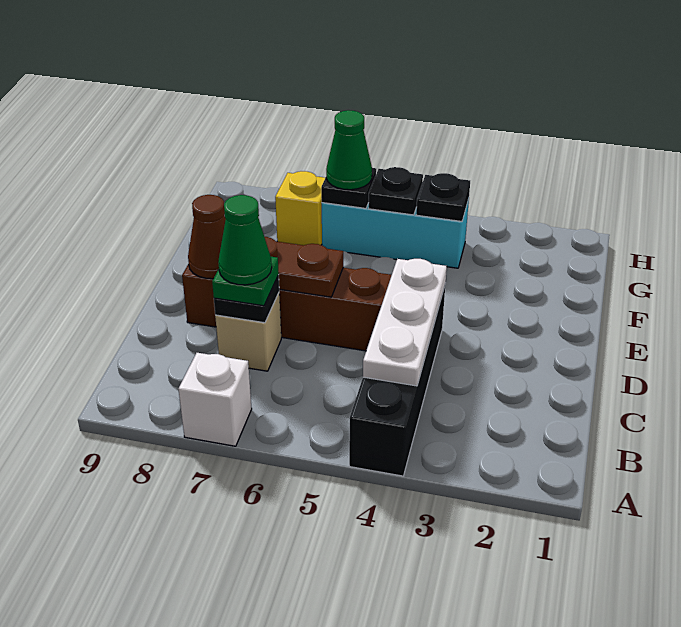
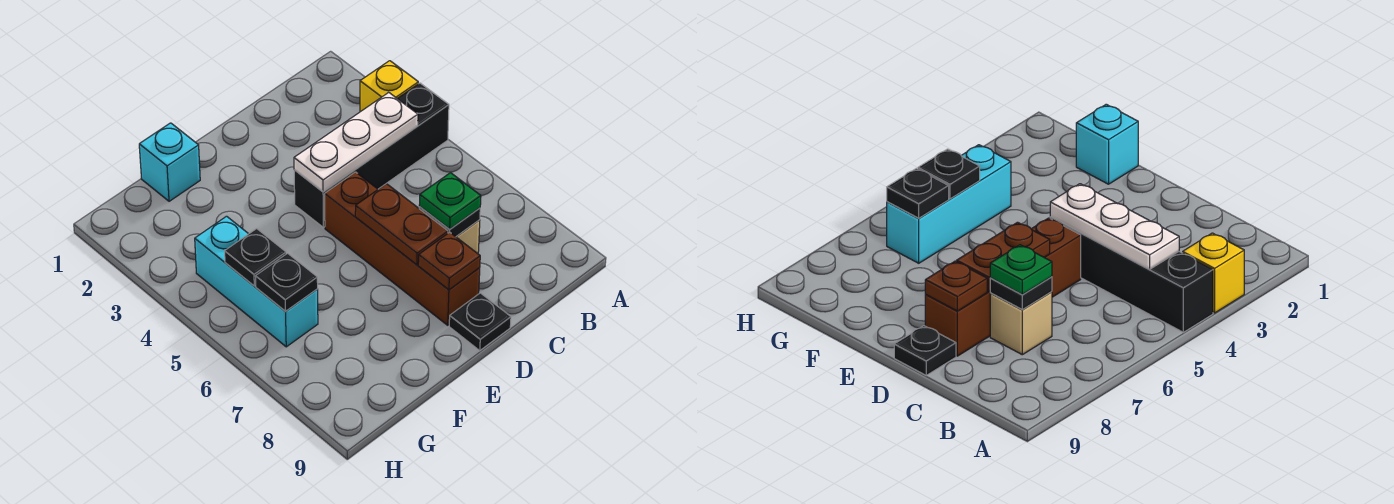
white 1x1 brick [178,353,252,446] -> none
green 1x1 cone [218,195,272,285] -> none
brown 1x1 cone [188,195,226,279] -> brown 1x1 plate [418,232,480,290]
none -> cyan 1x1 brick [139,123,200,201]
black 1x1 plate [416,173,470,221] -> black 1x1 plate moved to [449,293,511,351]
green 1x1 cone [326,110,372,190] -> none
yellow 1x1 brick [275,171,325,245] -> yellow 1x1 brick moved to [360,61,418,112]

